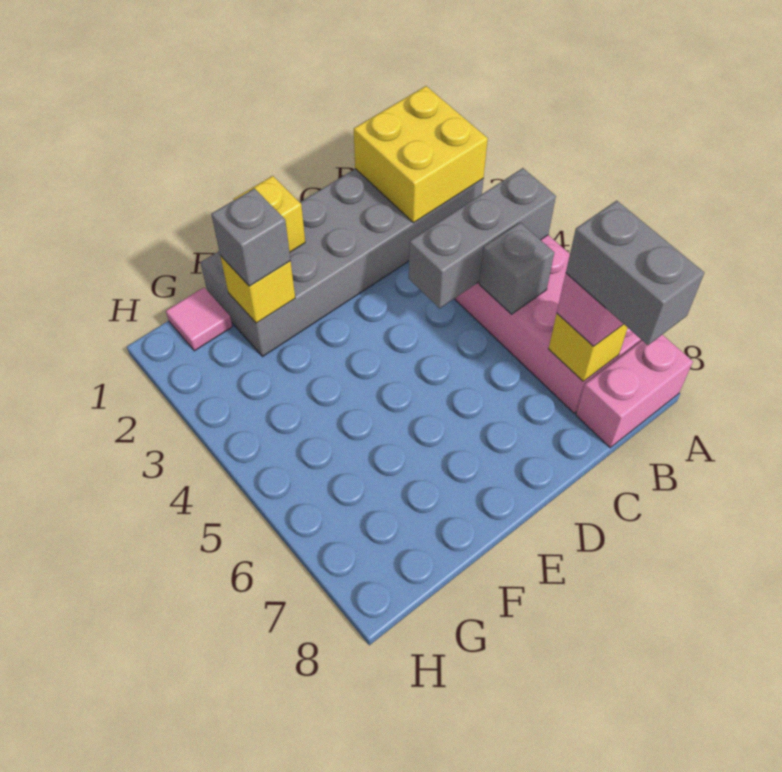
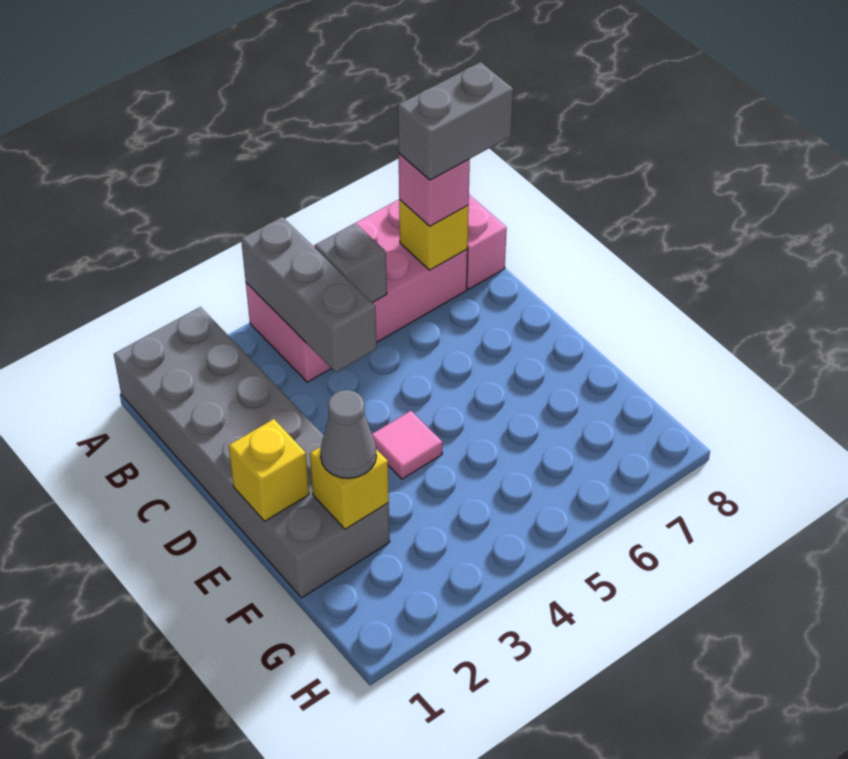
yellow 2x2 brick [354,86,488,223] -> none
grey 1x1 brick [211,188,291,286] -> grey 1x1 cone [320,390,376,478]
pink 1x1 tile [166,288,233,351] -> pink 1x1 tile moved to [372,411,442,479]

